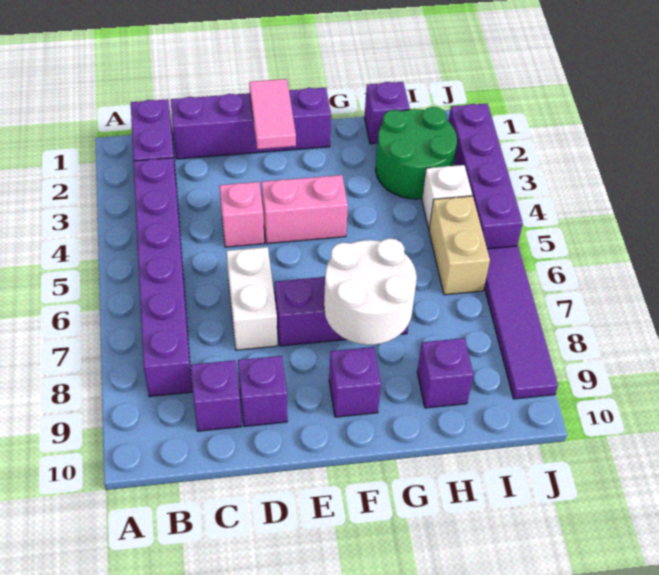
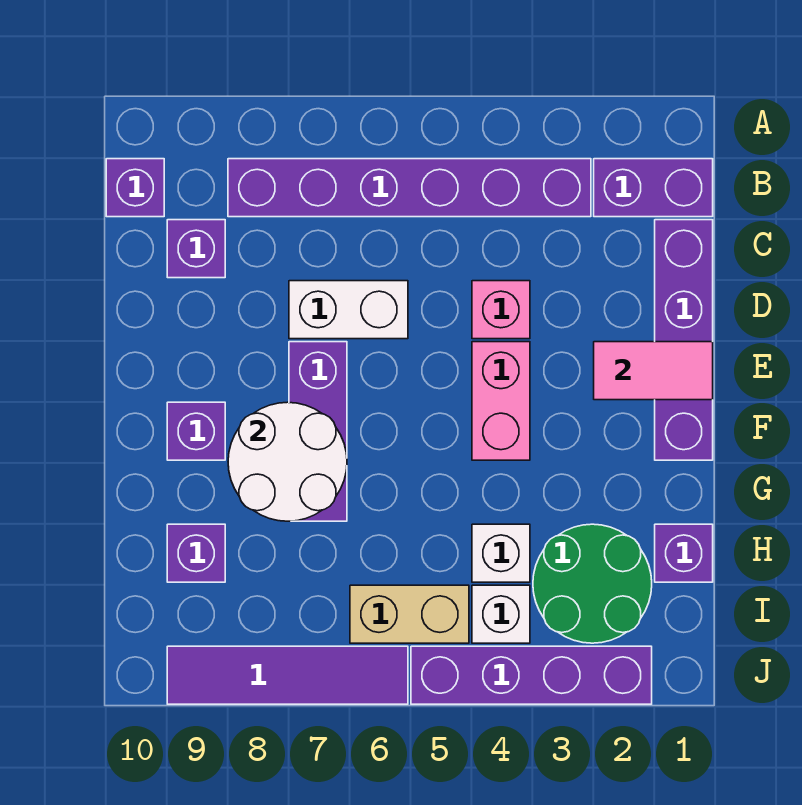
purple 1x1 brick [238,356,287,426] -> purple 1x1 brick moved to [106,159,164,217]
none -> white 1x1 brick [472,524,530,582]

